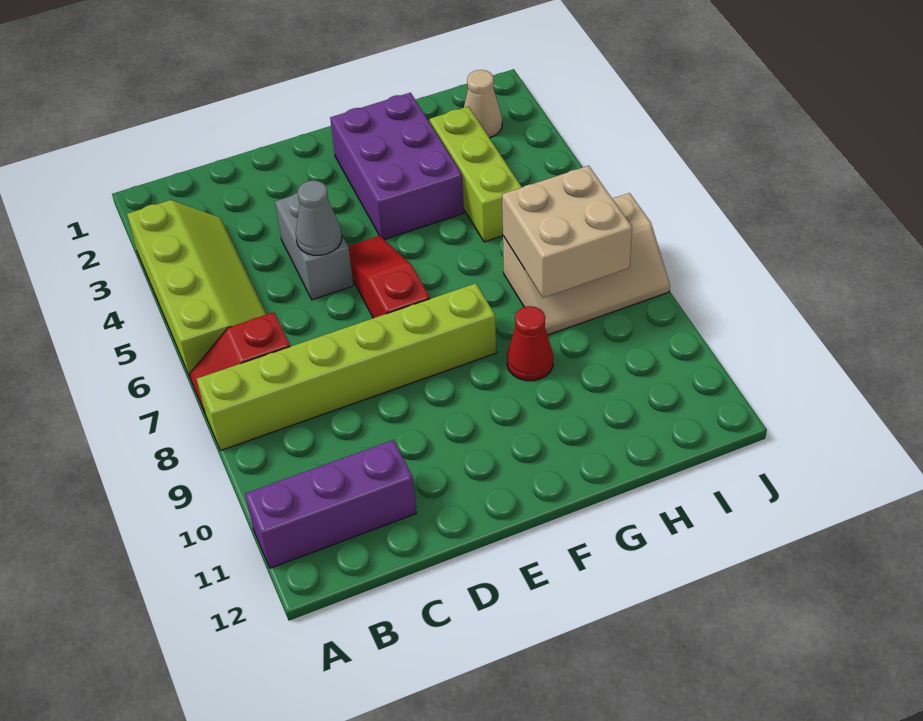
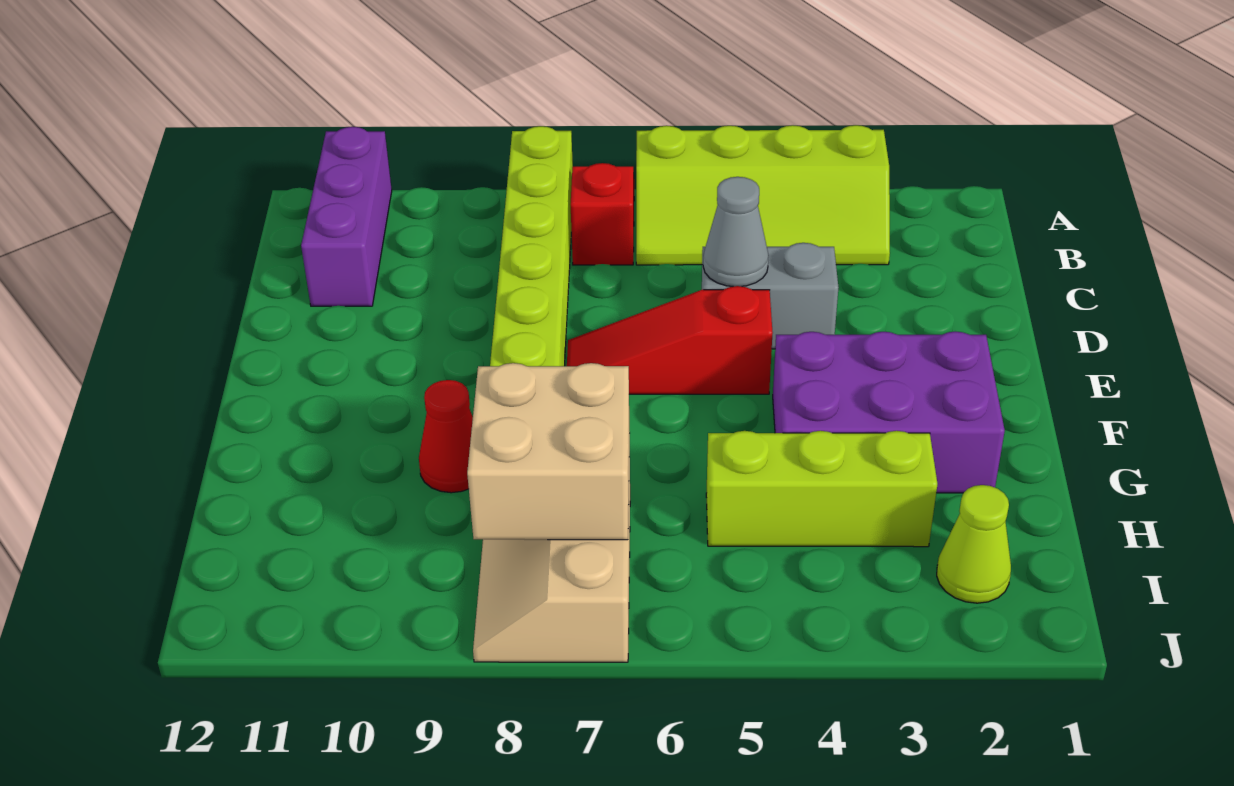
red 1x3 slope [348,236,430,318] -> red 1x3 slope turned to [567,286,773,394]
tan 1x1 cone [464,70,502,138] -> lime 1x1 cone [937,485,1011,603]

